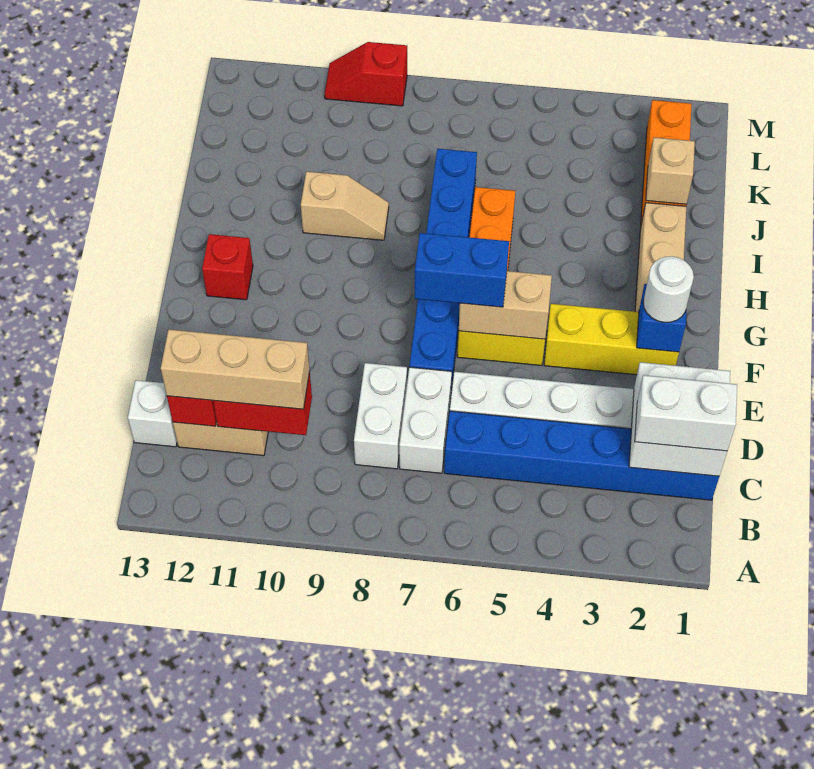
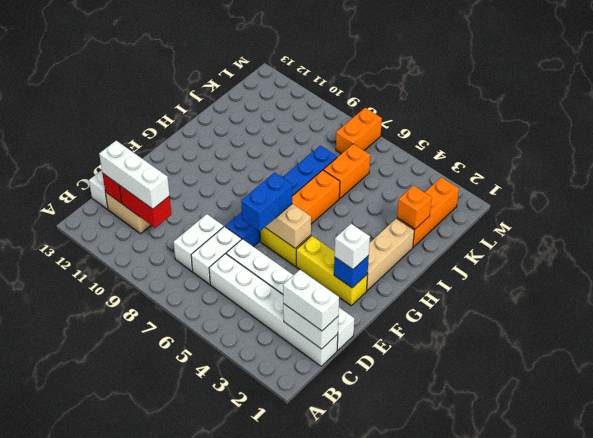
blue 1x6 brick [444,411,719,500] -> white 1x6 brick [209,254,338,366]
white 2x2 brick [629,362,730,476] -> white 1x2 brick [283,304,338,349]
tan 1x3 brick [161,329,310,409] -> white 1x3 brick [99,141,170,209]
white 1x1 round brick [643,256,694,322] -> white 1x1 brick [335,224,370,269]
blue 1x2 brick [415,233,509,307] -> blue 1x2 brick turned to [241,172,292,231]
red 1x1 brick [202,234,253,300] -> none
tan 1x2 slope [301,171,389,240] -> none
tan 1x1 brick [646,137,695,204] -> orange 1x1 brick [397,186,432,229]
none -> orange 1x2 brick [324,144,370,198]
none -> orange 1x2 brick [336,108,382,154]
red 1x2 slope [325,42,407,106] -> none

